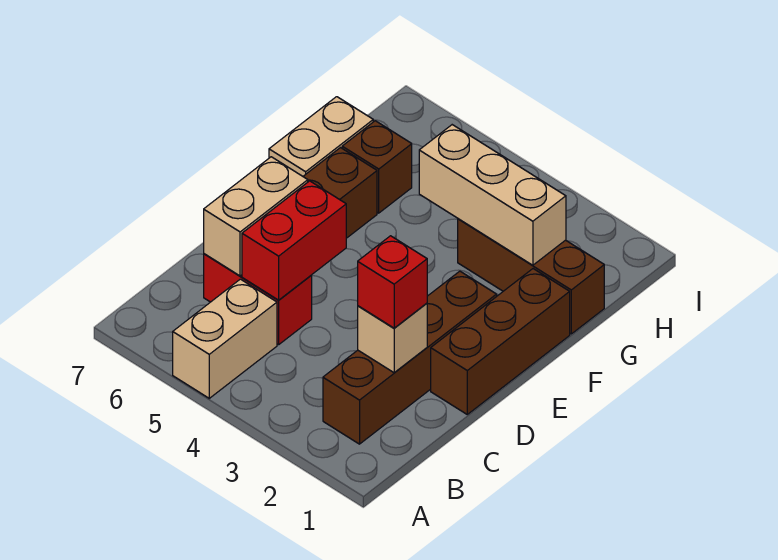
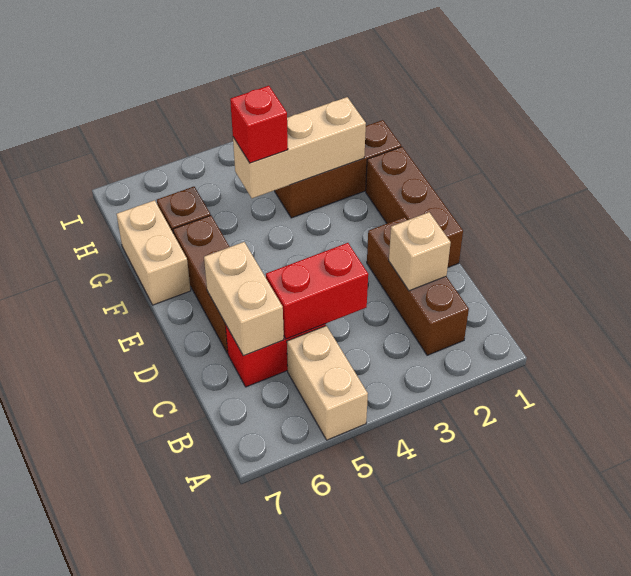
brown 1x4 brick [323,271,497,444] -> brown 1x3 brick [367,217,469,355]
red 1x1 brick [358,236,427,328] -> red 1x1 brick moved to [230,86,288,163]
red 1x2 brick [242,181,346,300] -> red 1x2 brick turned to [266,243,368,339]

